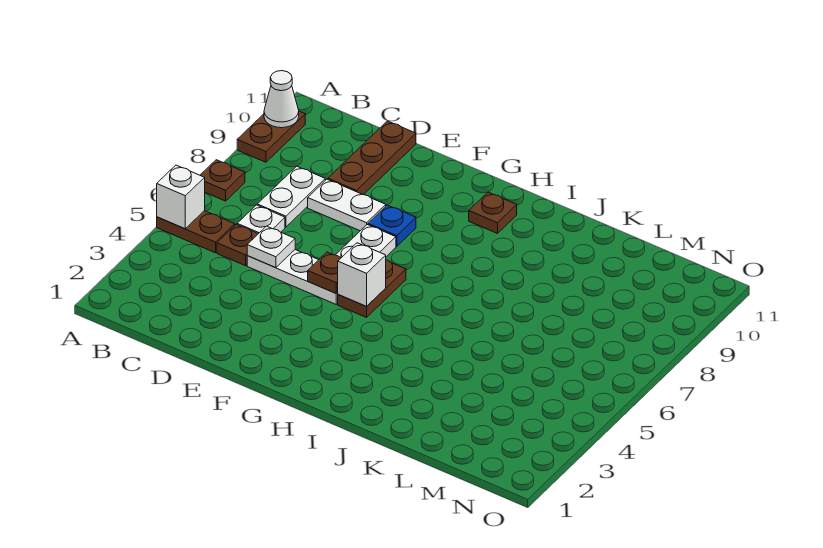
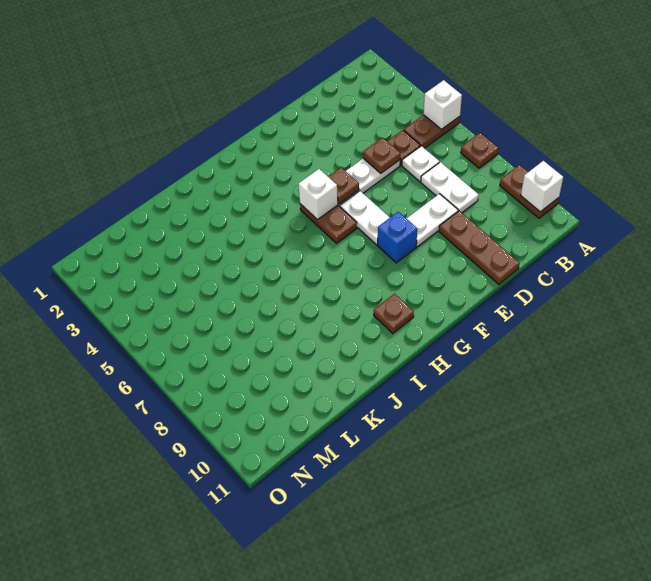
white 1x1 cone [264,71,299,128] -> white 1x1 brick [521,161,563,212]
white 1x1 plate [247,226,295,268] -> brown 1x1 plate [363,138,400,173]
blue 1x1 plate [368,205,416,246] -> blue 1x1 brick [378,212,417,263]

